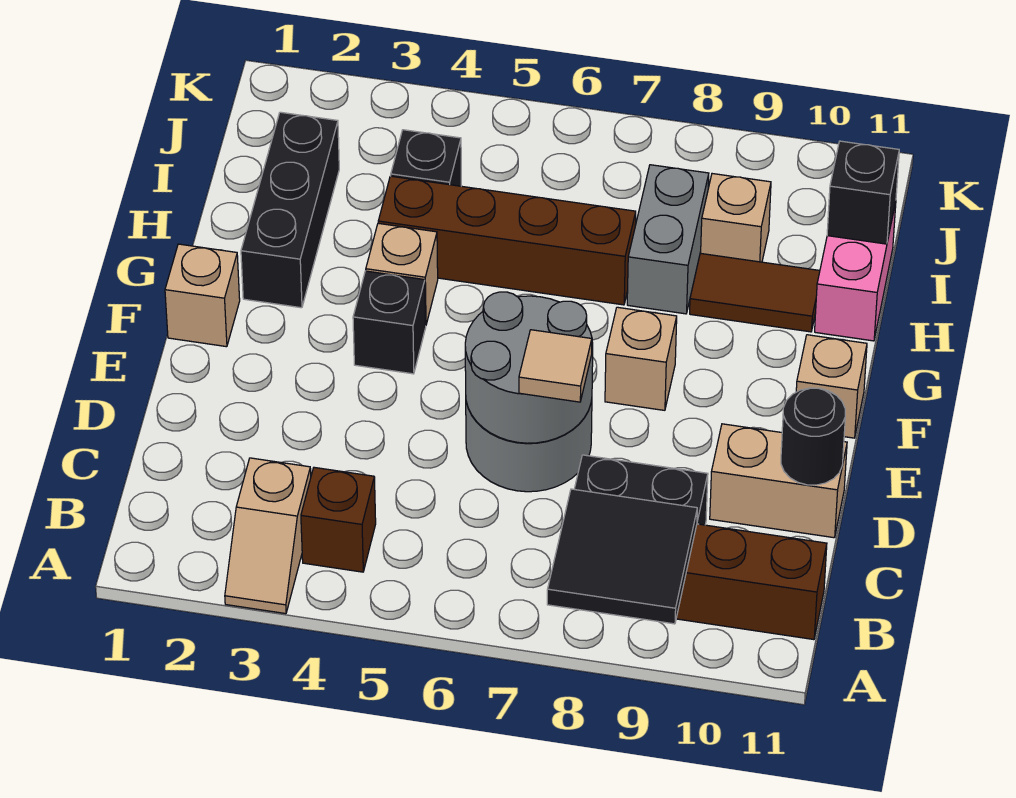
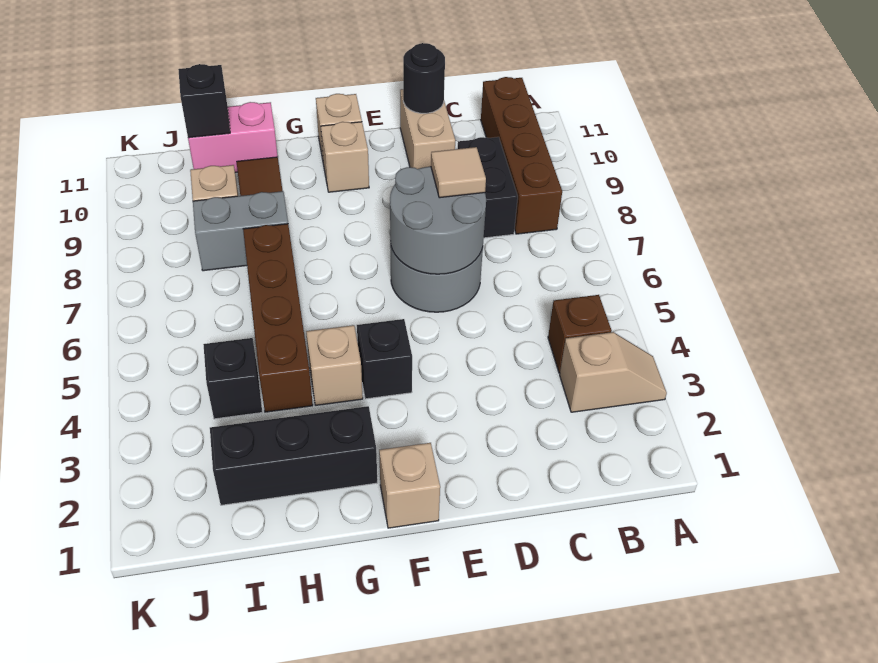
black 2x2 tile [547,489,697,624] -> none
tan 1x1 brick [605,307,677,410] -> tan 1x1 brick moved to [321,122,369,192]

